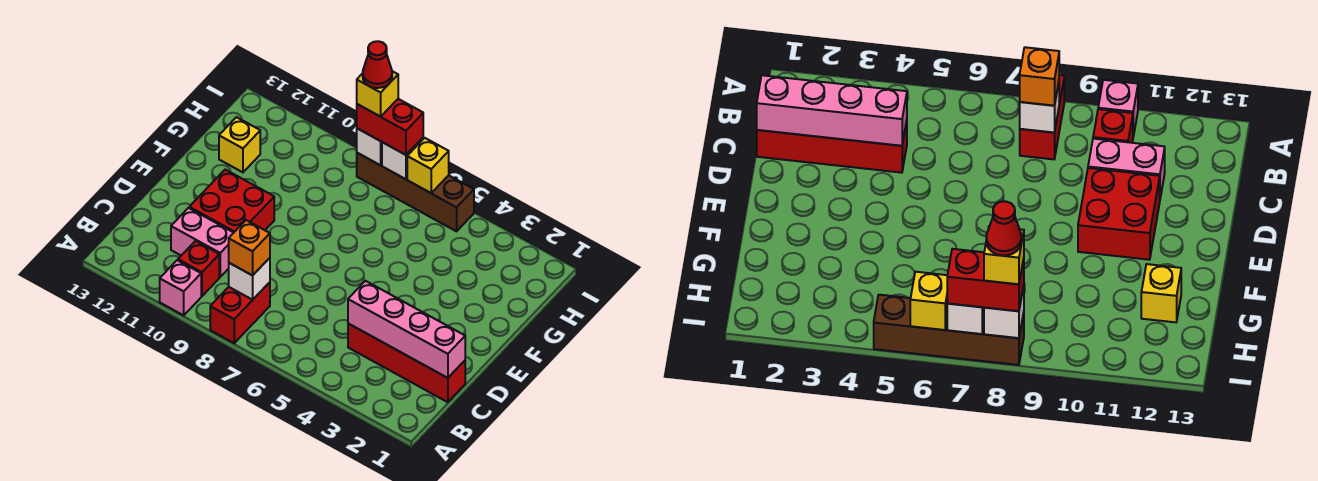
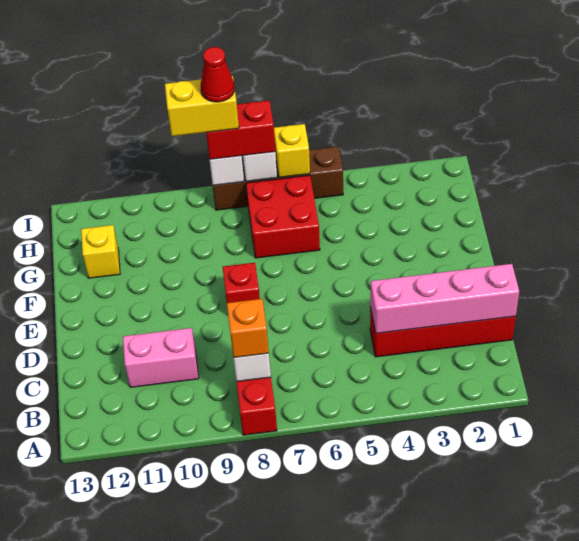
pink 1x1 brick [160,260,201,315] -> none
red 1x1 brick [178,241,219,296] -> red 1x1 brick moved to [223,263,260,303]
red 2x2 brick [189,170,274,233] -> red 2x2 brick moved to [246,175,320,258]
yellow 1x1 brick [357,71,398,117] -> yellow 1x2 brick [165,76,239,136]

